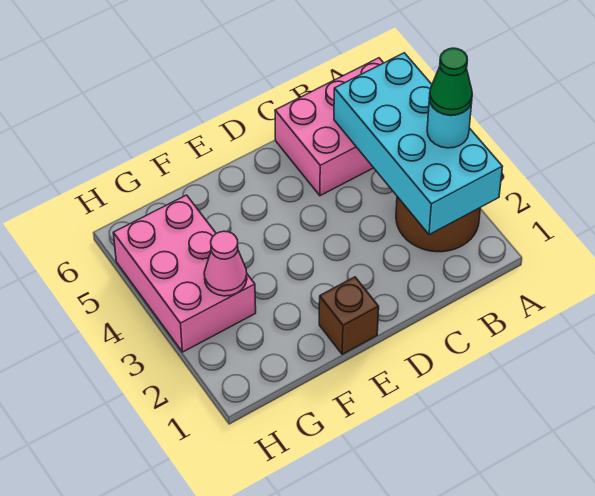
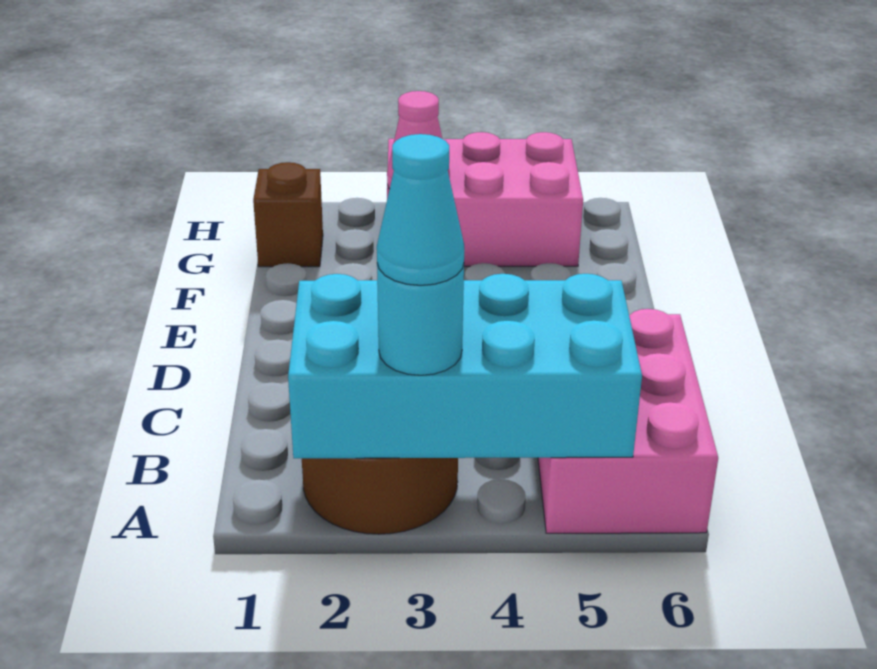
green 1x1 cone [429,48,472,115] -> cyan 1x1 cone [377,134,464,285]
brown 1x1 brick [319,277,379,354] -> brown 1x1 brick moved to [253,162,323,267]

